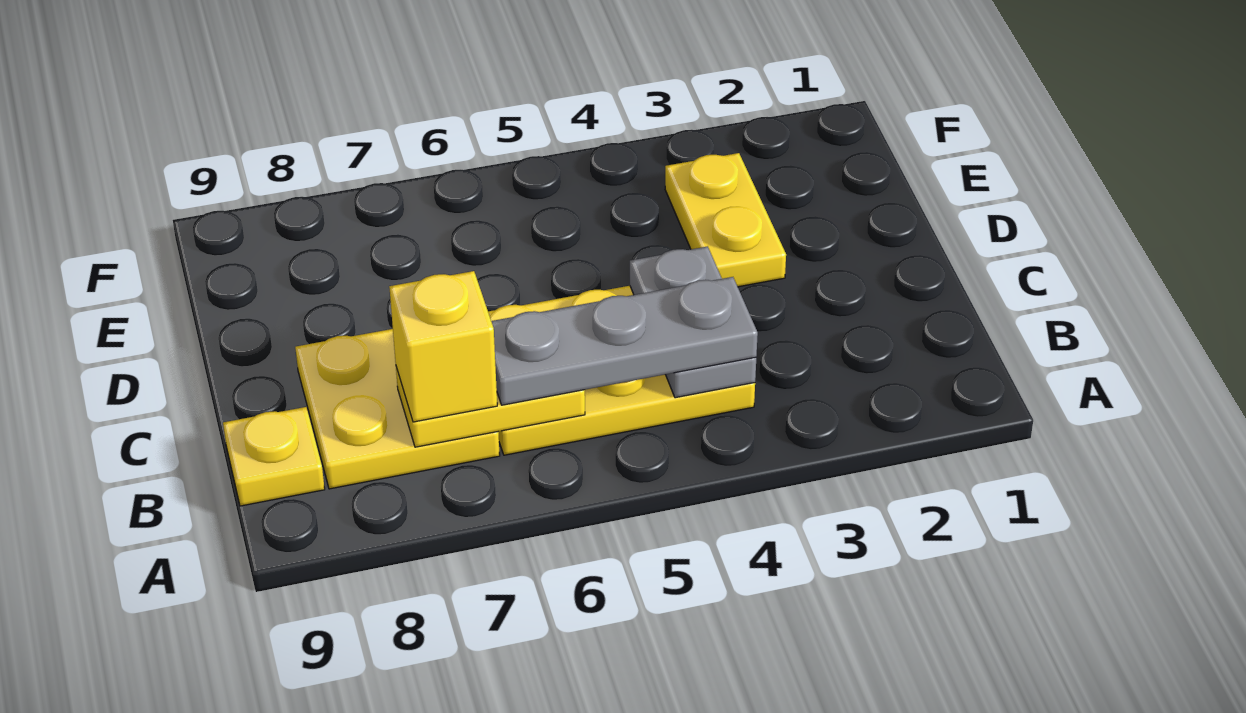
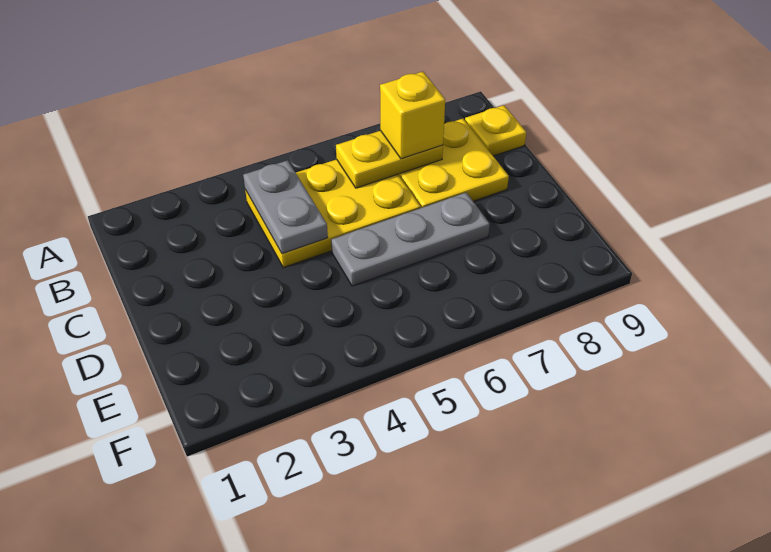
grey 1x3 plate [491,277,758,405] -> grey 1x3 plate moved to [331,193,490,286]
yellow 1x2 plate [665,153,786,287] -> none

